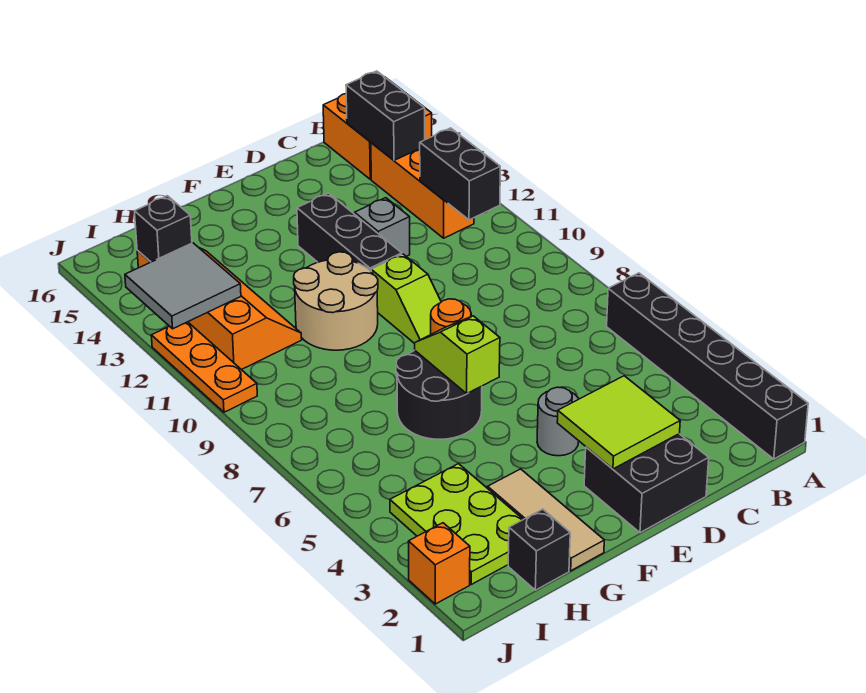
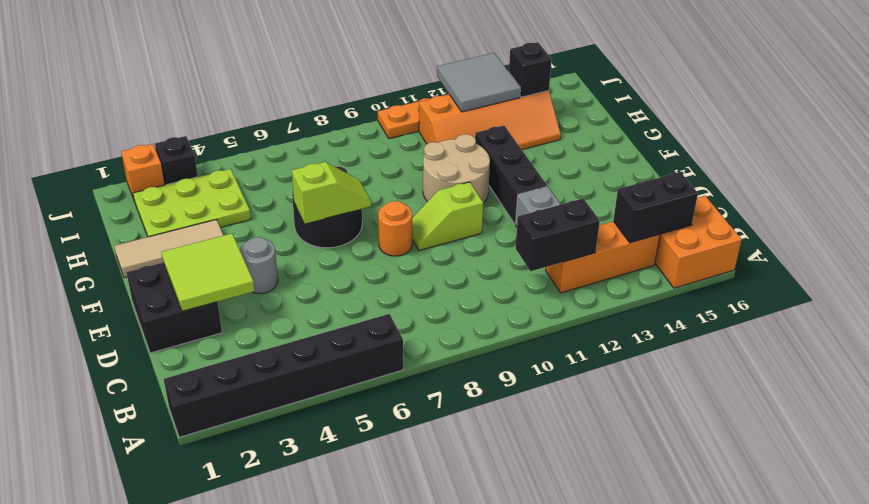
black 1x3 brick [297,193,402,271] -> black 1x3 brick turned to [475,126,547,224]
black 1x1 brick [508,509,570,590] -> black 1x1 brick moved to [155,136,198,185]

